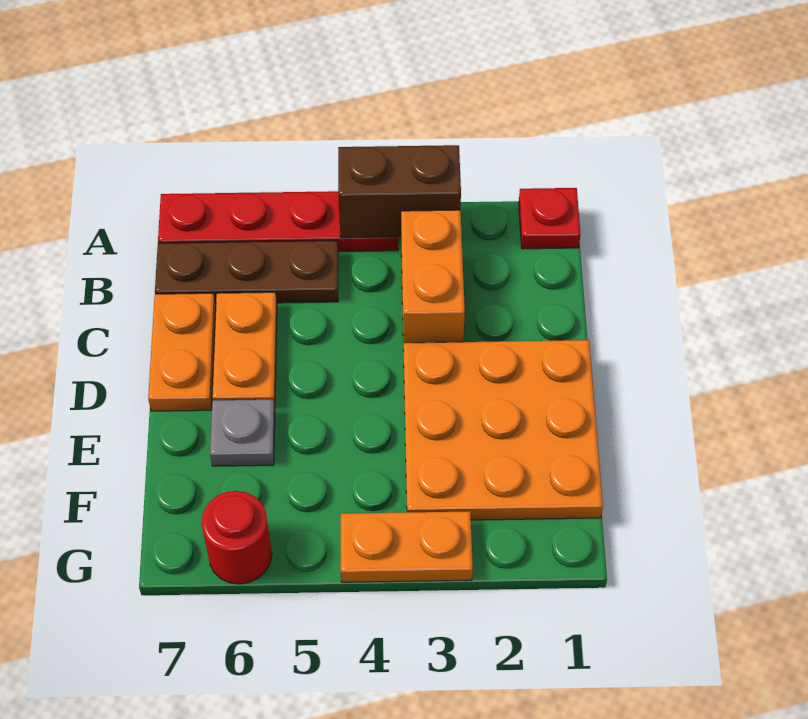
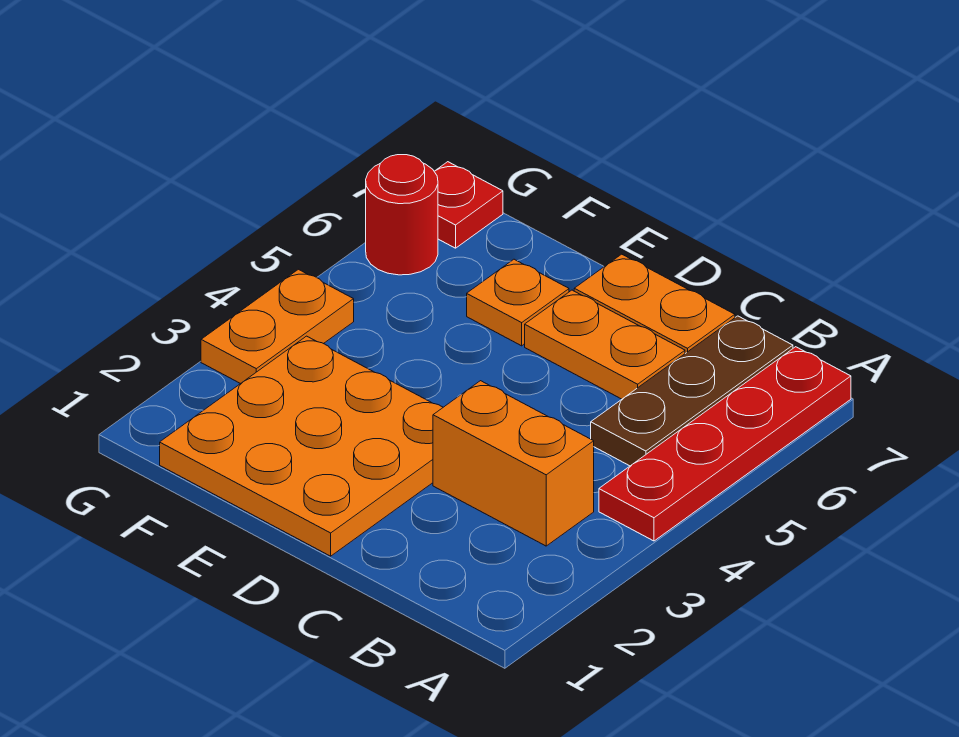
red 1x1 plate [519,188,581,249] -> red 1x1 plate moved to [434,162,503,248]
brown 1x2 brick [338,145,461,238] -> none
grey 1x1 plate [210,400,275,466] -> orange 1x1 plate [467,259,569,346]

